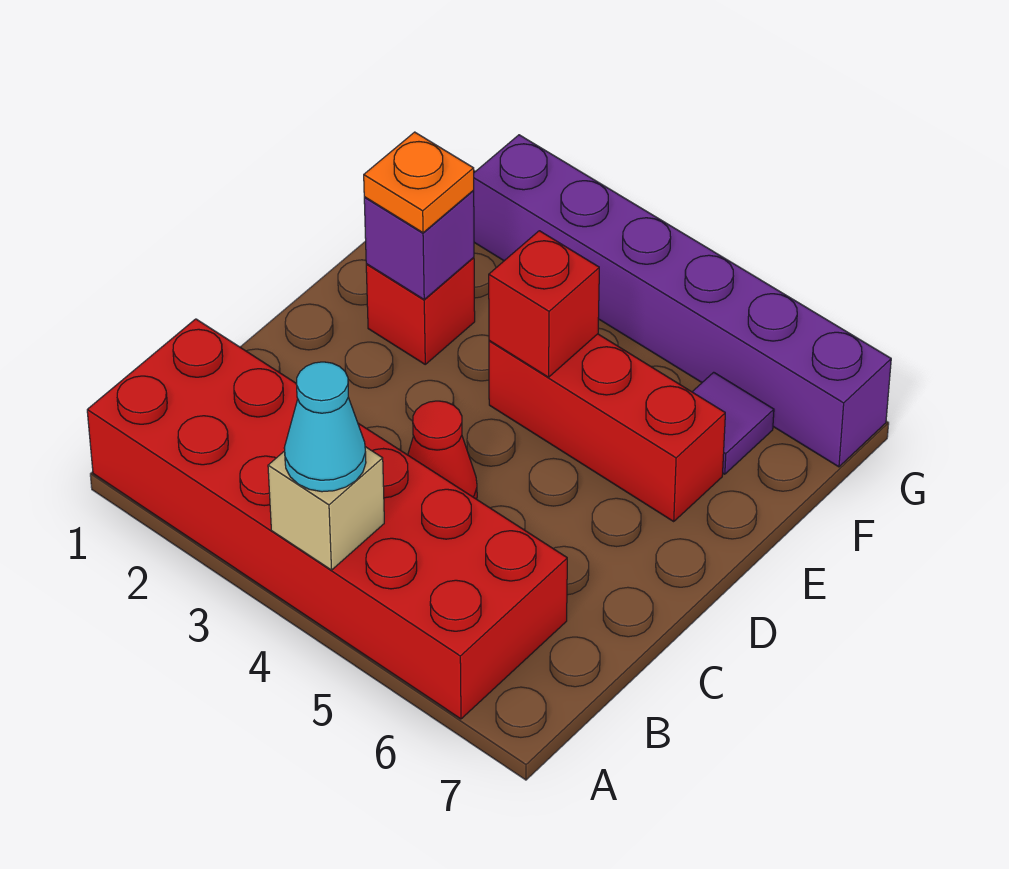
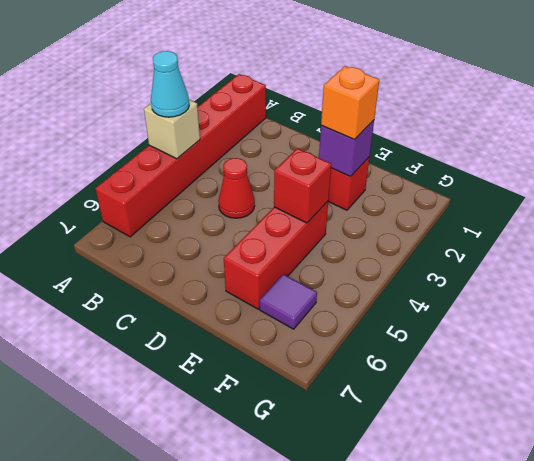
red 2x6 brick [87,319,567,719] -> red 1x6 brick [96,74,266,237]
orange 1x1 plate [364,132,474,233] -> orange 1x1 brick [321,66,379,140]
purple 1x6 brick [473,135,891,467] -> none

